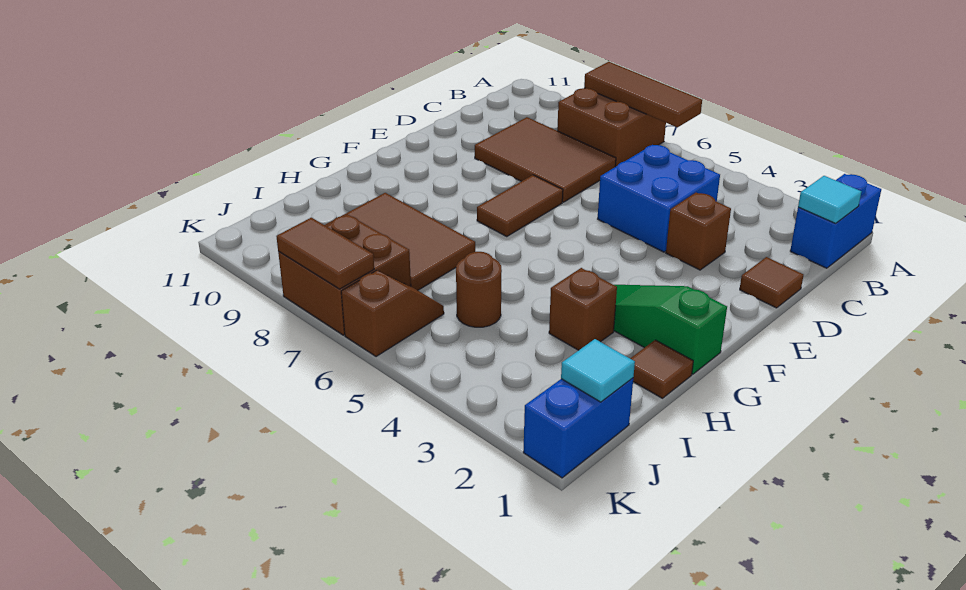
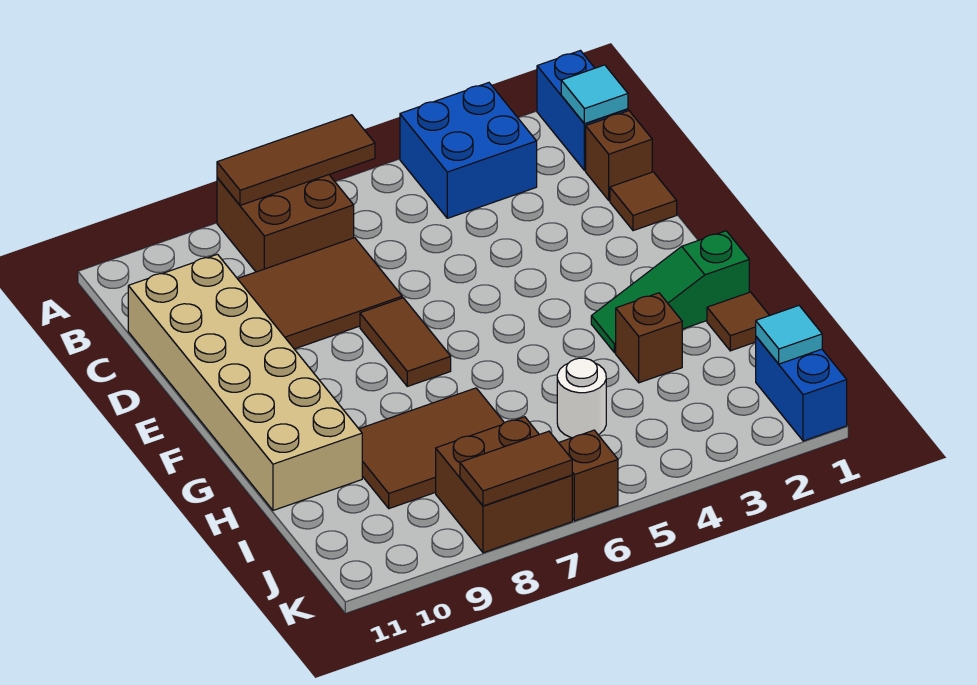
blue 2x2 brick [598,145,720,252] -> blue 2x2 brick moved to [400,83,537,218]
none -> tan 2x6 brick [128,254,362,510]
brown 1x1 brick [666,193,731,270] -> brown 1x1 brick moved to [586,111,652,200]
brown 1x1 round brick [456,252,502,327] -> white 1x1 round brick [557,358,606,438]

